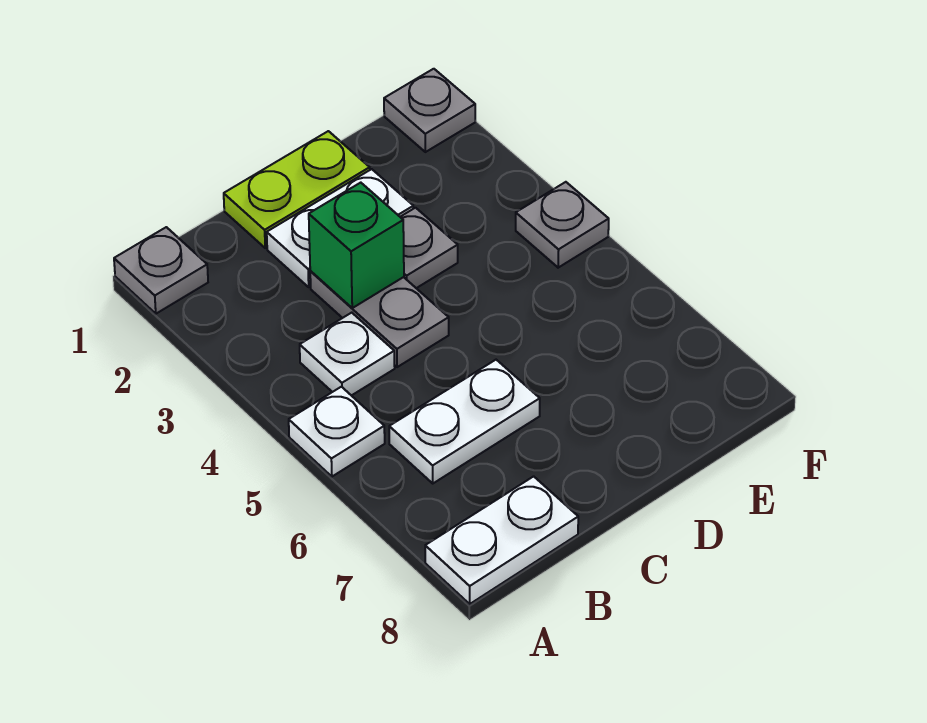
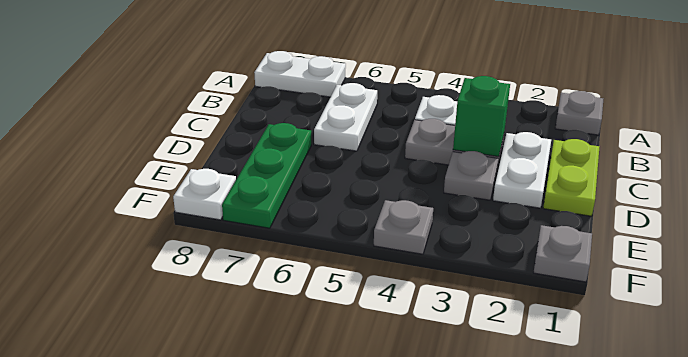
white 1x1 plate [289,387,385,477] -> white 1x1 plate moved to [173,168,236,220]
white 1x2 plate [425,476,578,604] -> white 1x2 plate turned to [254,51,346,97]
none -> green 1x3 plate [222,123,311,228]

